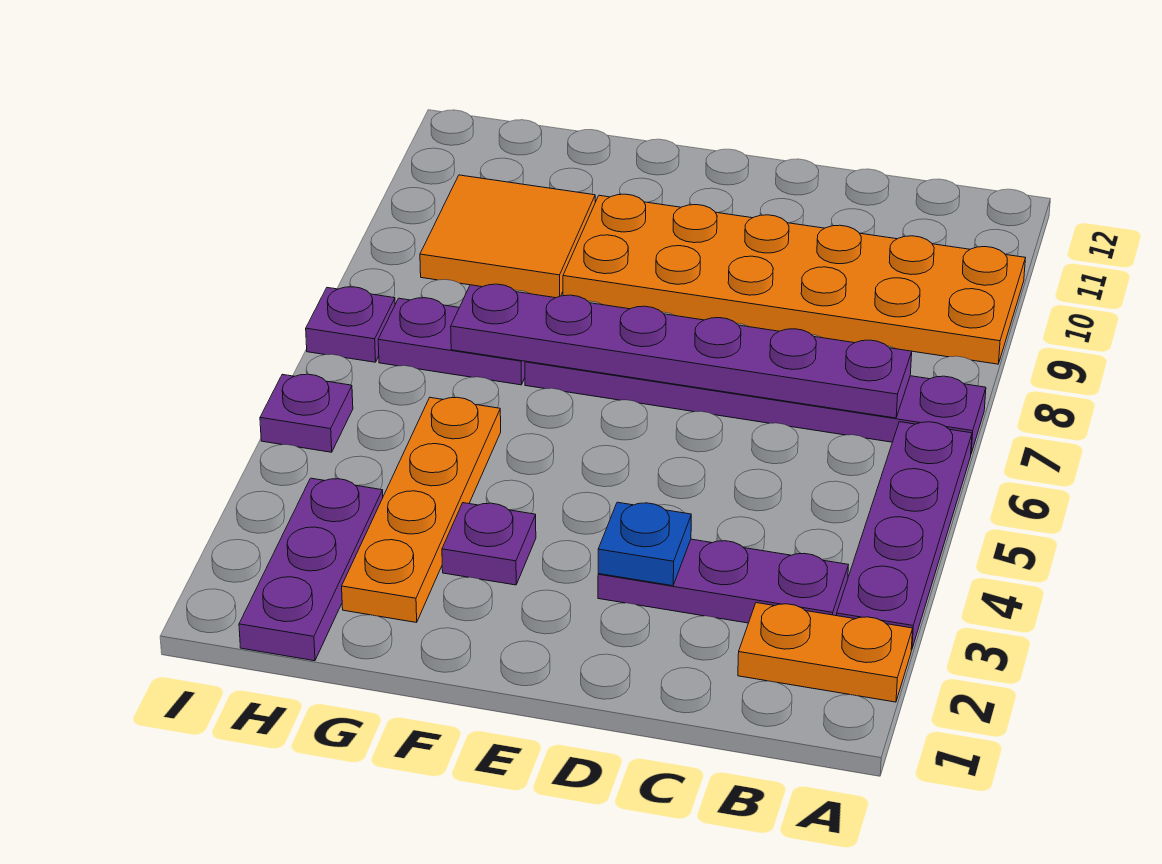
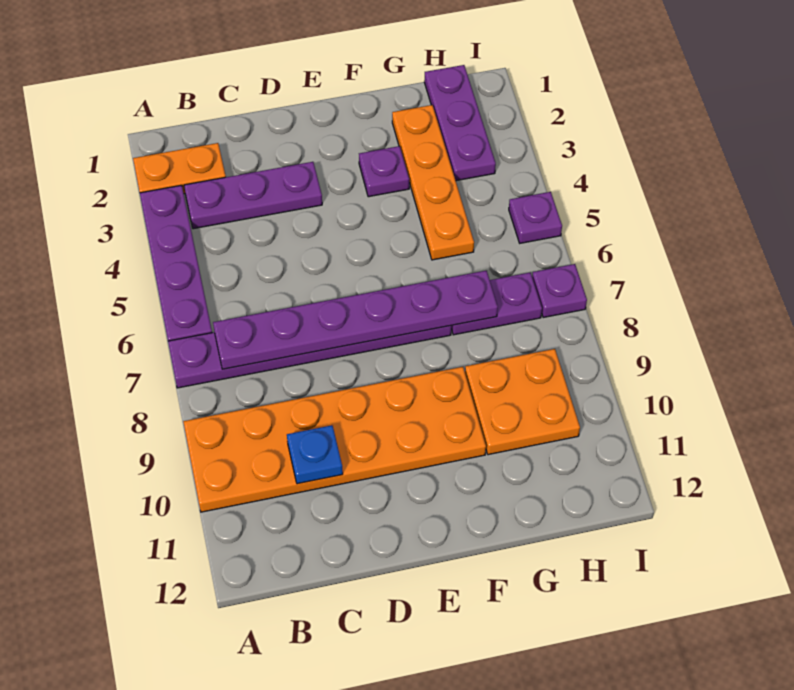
blue 1x1 plate [598,502,691,586] -> blue 1x1 plate moved to [287,425,343,484]
orange 2x2 tile [420,175,595,298] -> orange 2x2 plate [465,349,580,455]

